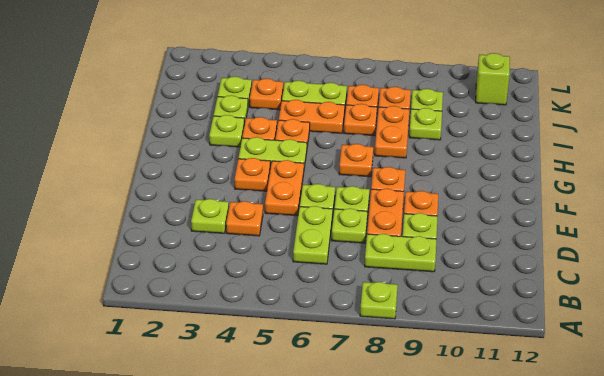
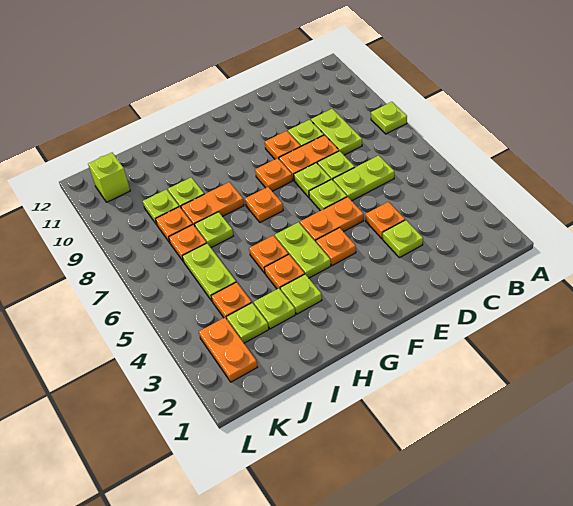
orange 1x2 plate [279,100,345,133] -> orange 1x2 plate moved to [199,318,257,382]
orange 1x1 plate [344,104,377,136] -> lime 1x1 plate [195,212,233,248]

